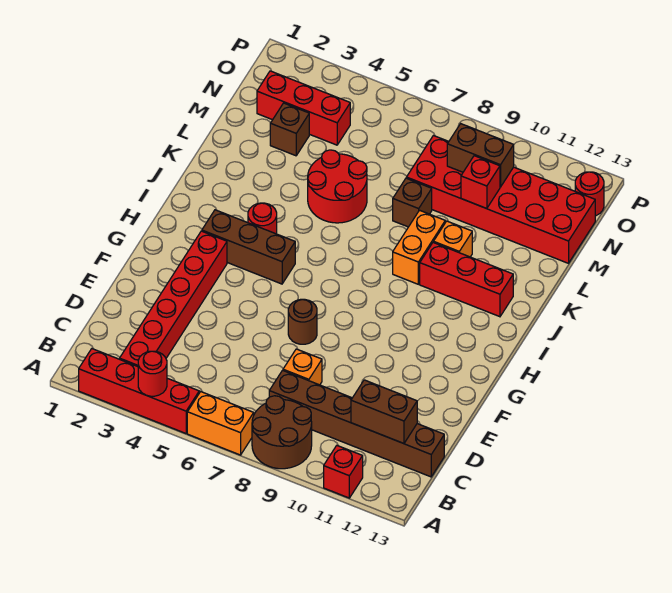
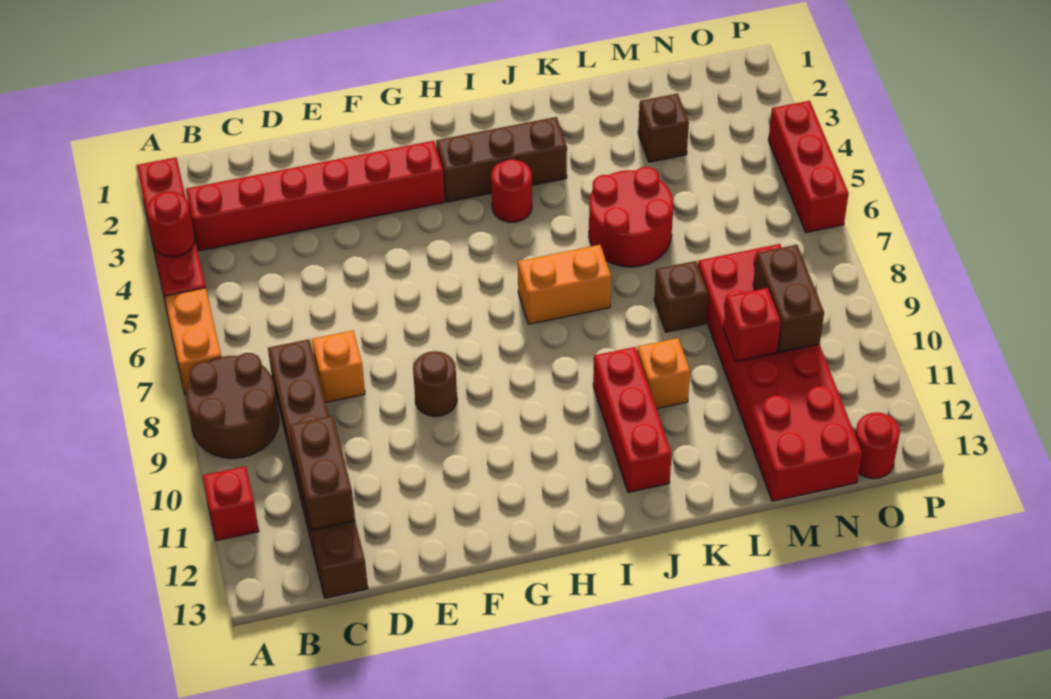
brown 1x1 round brick [288,299,317,344] -> brown 1x1 round brick moved to [413,351,457,417]
brown 1x3 brick [202,210,295,284] -> brown 1x3 brick turned to [436,117,567,202]
orange 1x2 brick [393,210,445,284] -> orange 1x2 brick moved to [518,245,611,324]
red 1x3 brick [257,71,350,145] -> red 1x3 brick moved to [768,101,849,233]

